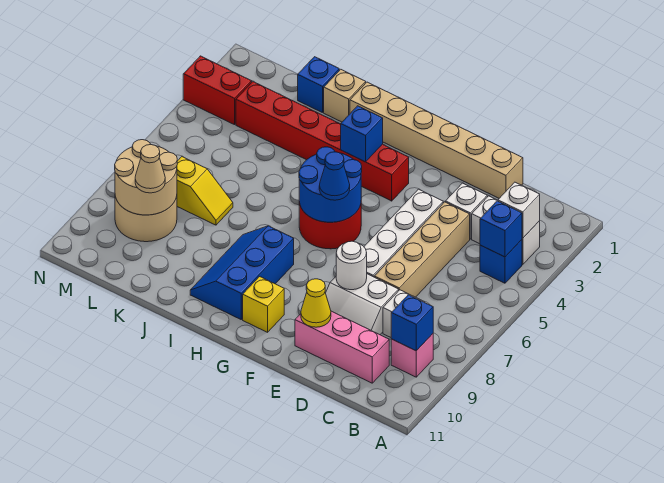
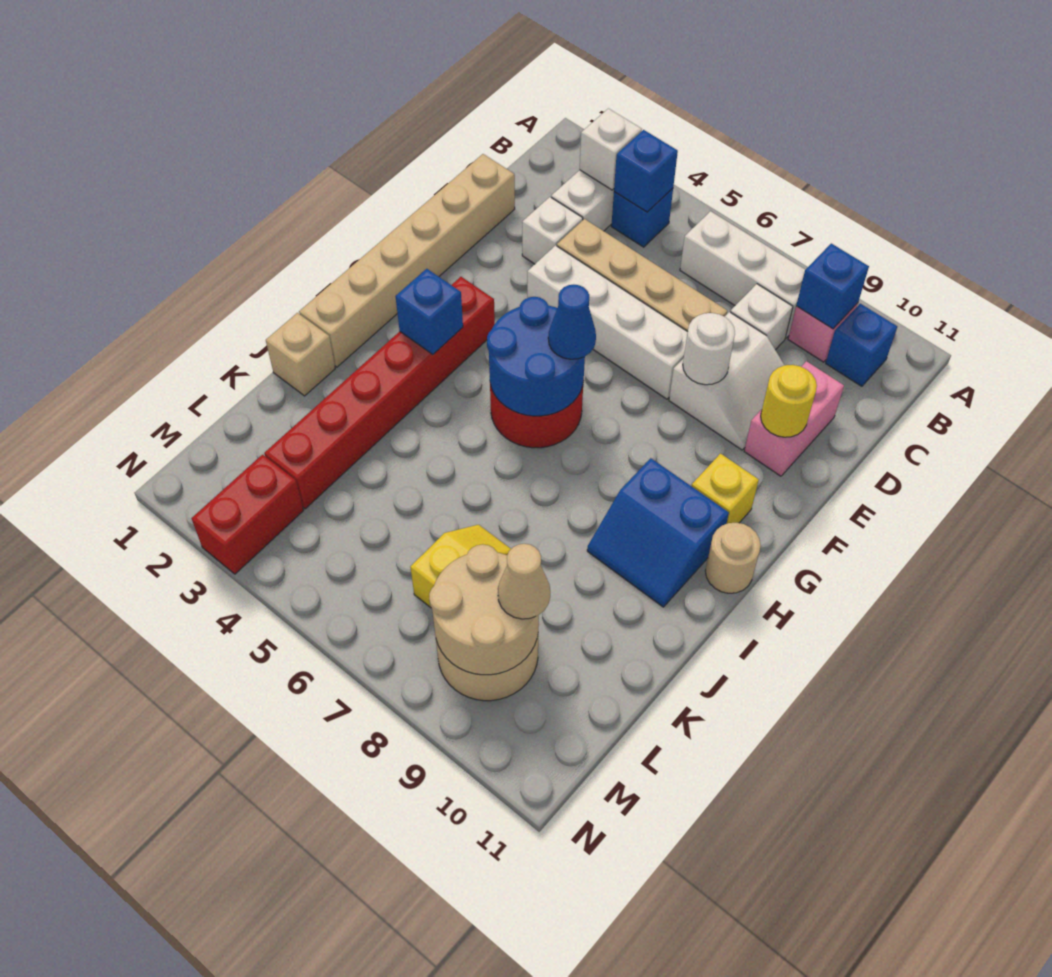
none -> white 1x3 brick [680,211,805,338]
pink 1x3 brick [295,311,389,383] -> pink 1x2 brick [744,361,844,476]
yellow 1x1 cone [301,279,331,327] -> yellow 1x1 round brick [761,365,817,437]
blue 2x3 slope [190,226,294,319] -> blue 2x2 slope [587,458,729,607]
none -> tan 1x1 round brick [705,523,761,593]
blue 1x1 brick [298,57,339,113] -> blue 1x1 brick moved to [826,304,897,386]

